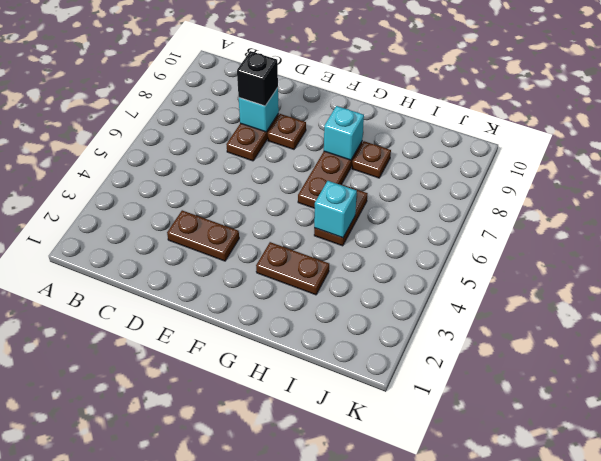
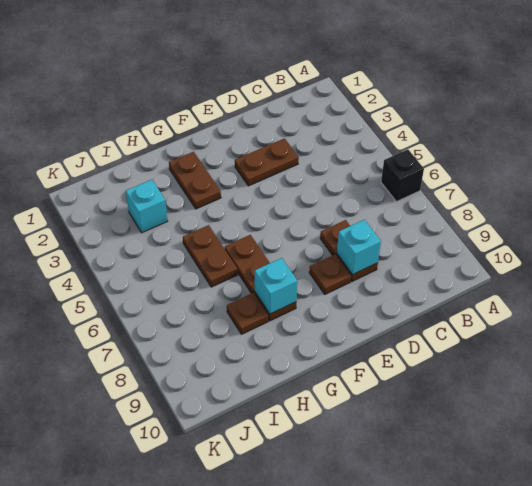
black 1x1 brick [237,51,278,106] -> black 1x1 brick moved to [381,149,424,202]
brown 1x2 plate [256,242,329,295] -> brown 1x2 plate turned to [169,152,221,209]
cyan 1x1 brick [314,181,357,238] -> cyan 1x1 brick moved to [126,180,167,233]

